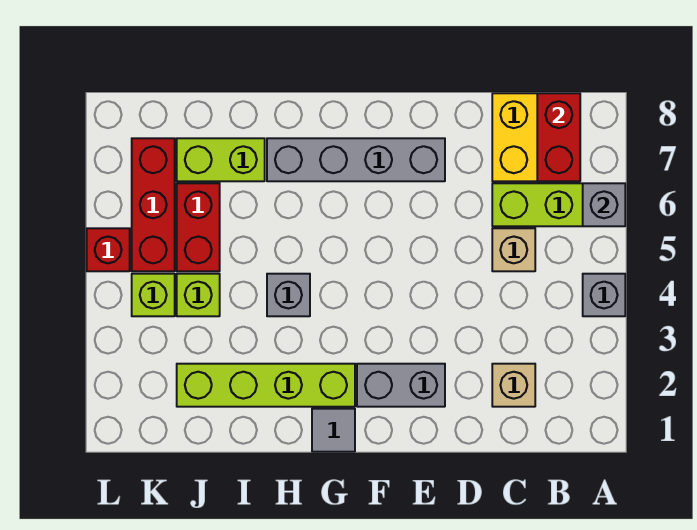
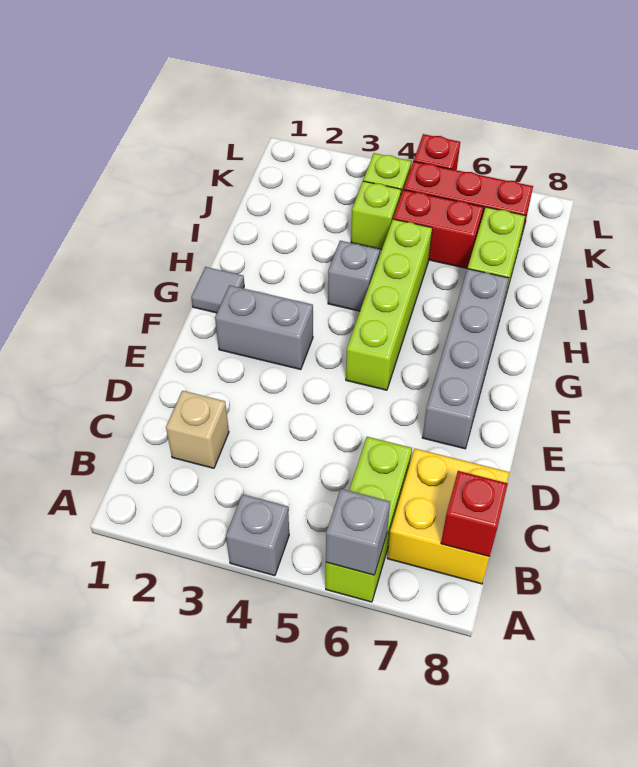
red 1x2 brick [537,93,580,181] -> red 1x1 brick [441,471,508,557]
tan 1x1 brick [492,228,535,271] -> none
grey 1x2 brick [357,364,445,407] -> grey 1x2 brick turned to [215,285,313,370]
lime 1x4 brick [177,364,355,407] -> lime 1x4 brick moved to [346,219,432,390]

